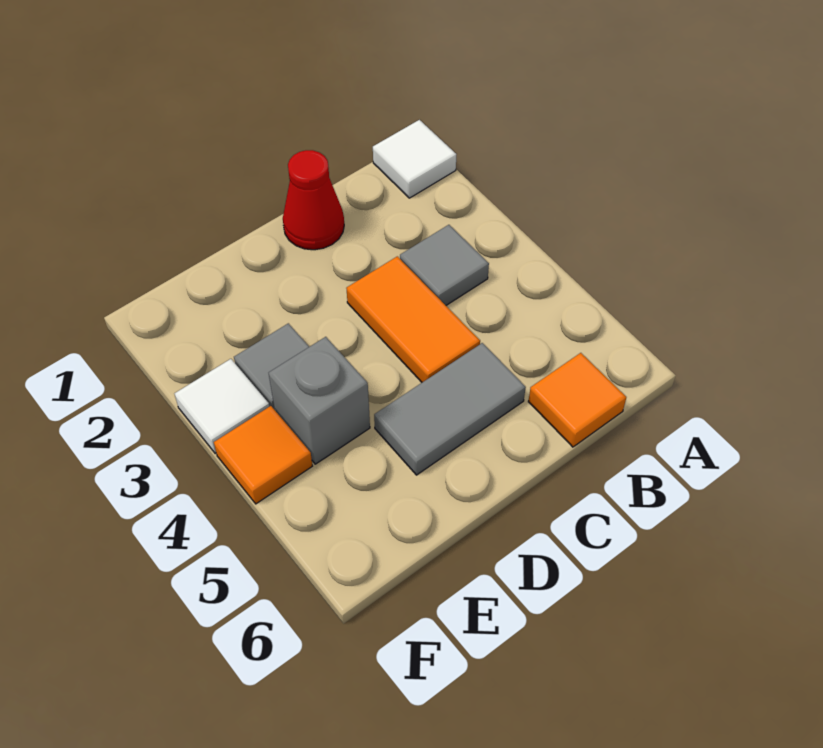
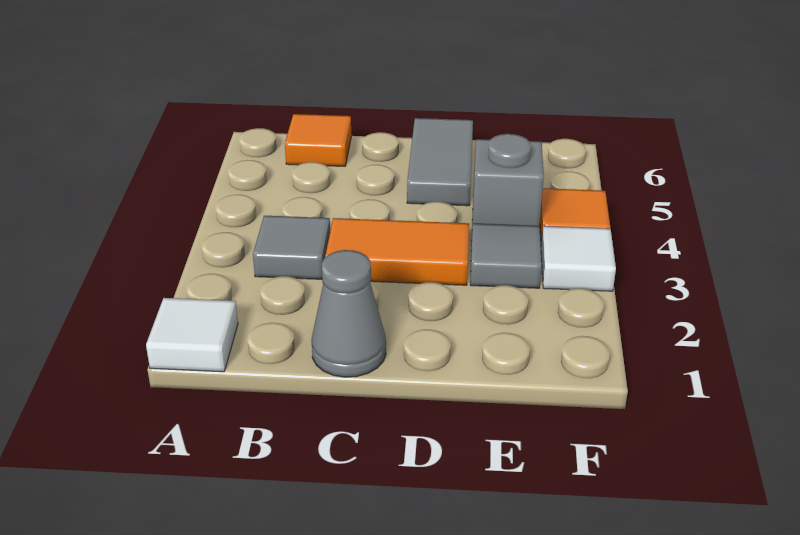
red 1x1 cone [283,150,344,250] -> grey 1x1 cone [312,250,386,377]
orange 1x2 tile [346,256,480,382] -> orange 1x2 tile turned to [325,218,469,285]
grey 1x2 tile [374,343,526,475] -> grey 1x2 tile turned to [407,118,473,206]

